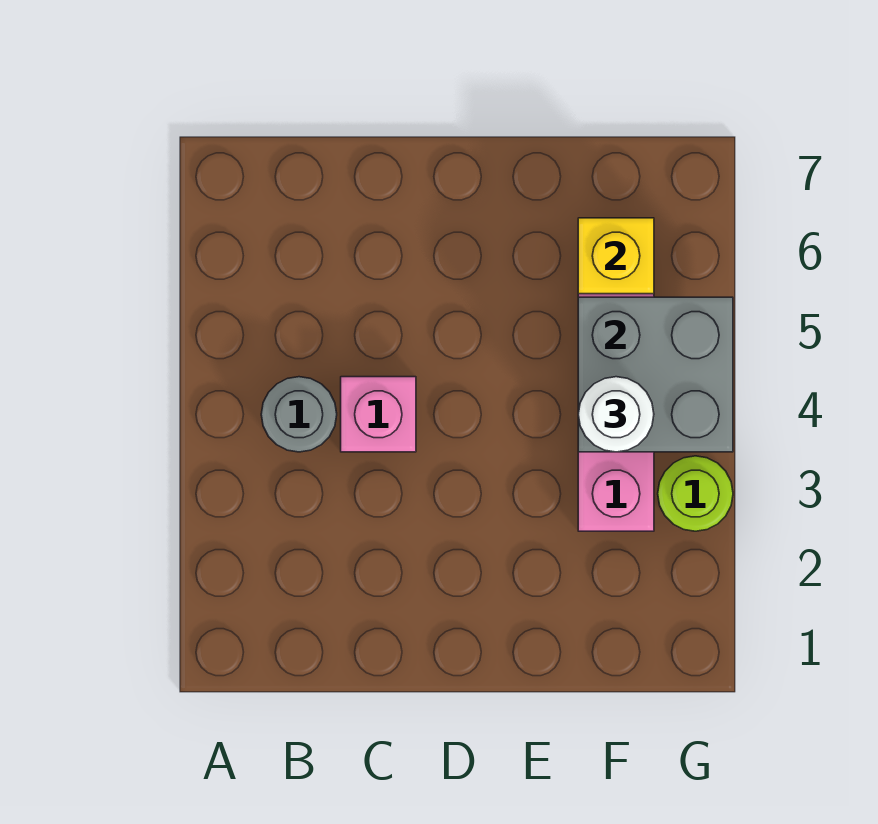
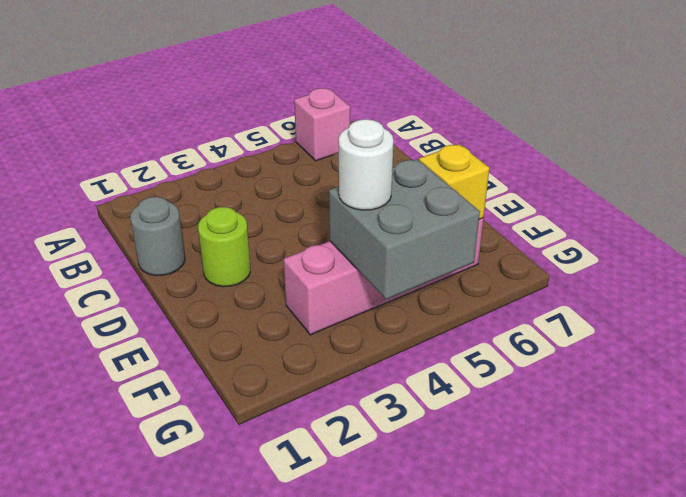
grey 1x1 round brick [261,377,337,452] -> grey 1x1 round brick moved to [130,197,185,276]
pink 1x1 brick [341,377,416,452] -> pink 1x1 brick moved to [294,88,350,161]
lime 1x1 round brick [658,456,733,531] -> lime 1x1 round brick moved to [198,207,250,287]

